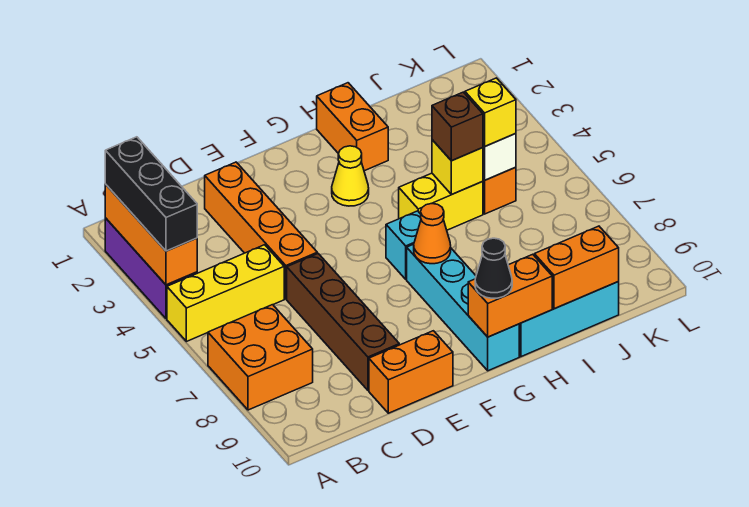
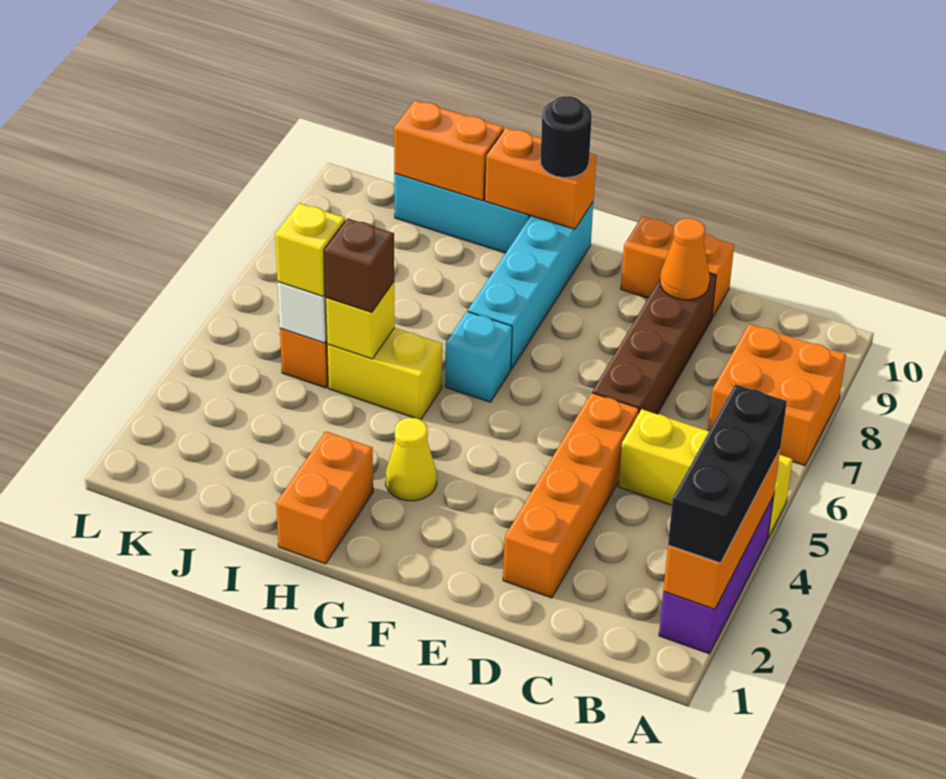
orange 1x1 cone [414,203,451,264] -> orange 1x1 cone moved to [660,218,710,300]
black 1x1 cone [475,238,512,298] -> black 1x1 round brick [540,96,592,178]

